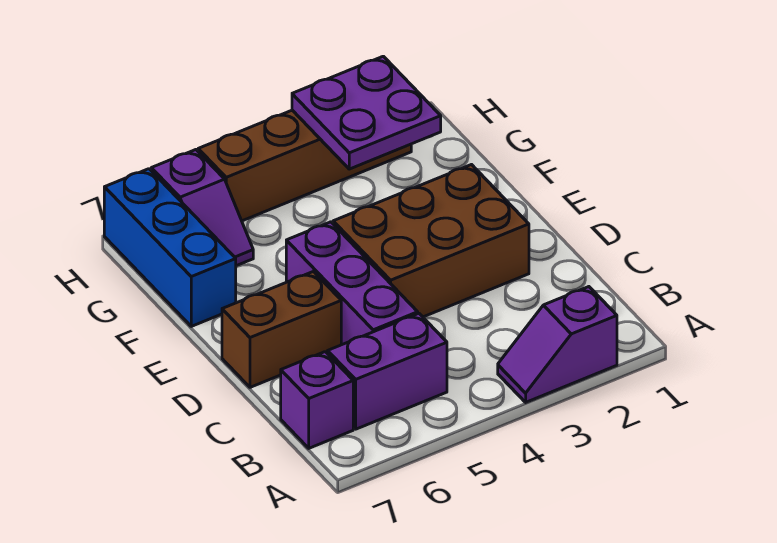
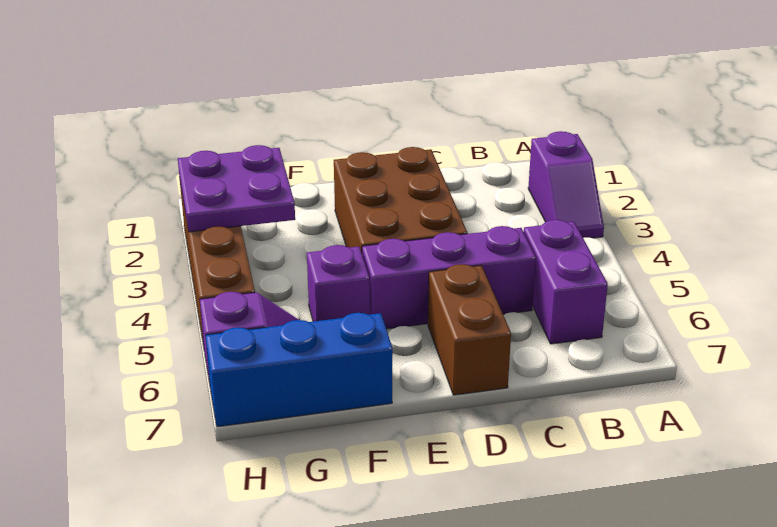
purple 1x1 brick [281,352,353,448] -> purple 1x1 brick moved to [307,245,370,322]

